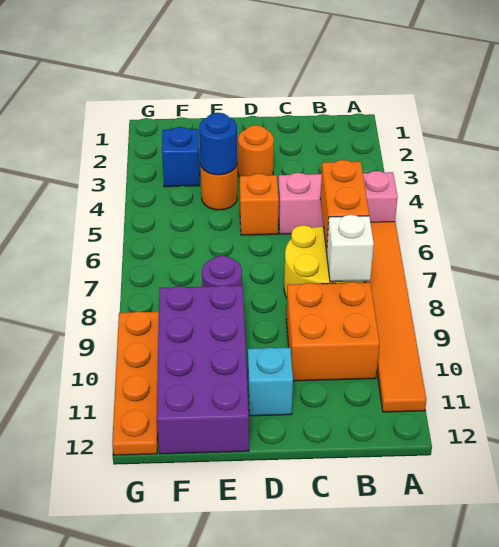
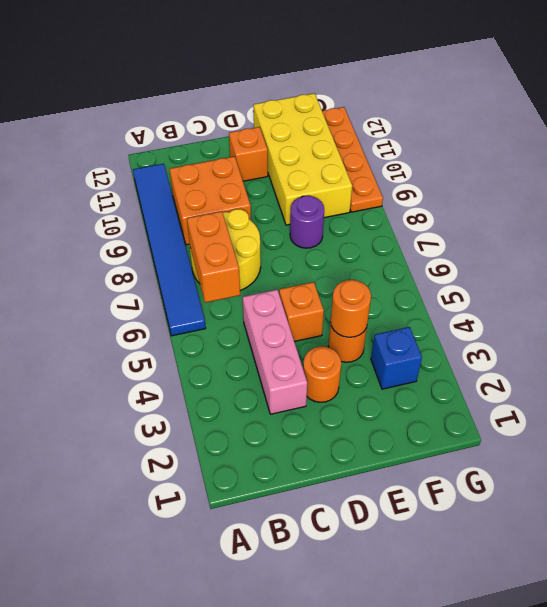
pink 1x3 brick [278,171,398,234] -> pink 1x3 brick turned to [243,290,307,414]
orange 1x6 tile [364,222,426,412] -> blue 1x6 tile [133,164,206,336]
white 1x1 brick [327,215,374,282] -> none
cyan 1x1 brick [248,347,293,416] -> orange 1x1 brick [229,127,268,181]
blue 1x1 round brick [199,113,237,175] -> orange 1x1 round brick [331,280,371,337]
purple 2x4 brick [157,285,249,454] -> yellow 2x4 brick [253,93,352,225]

